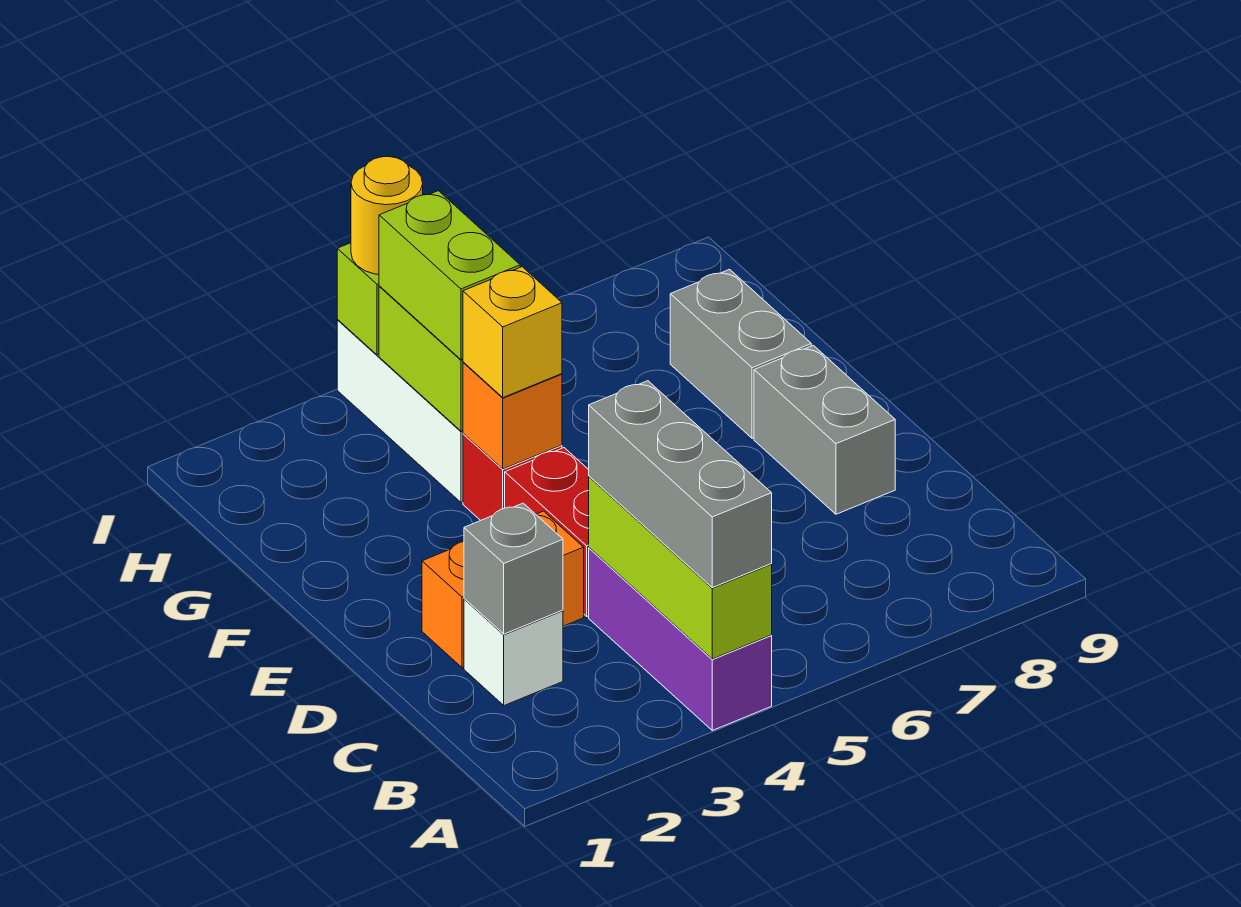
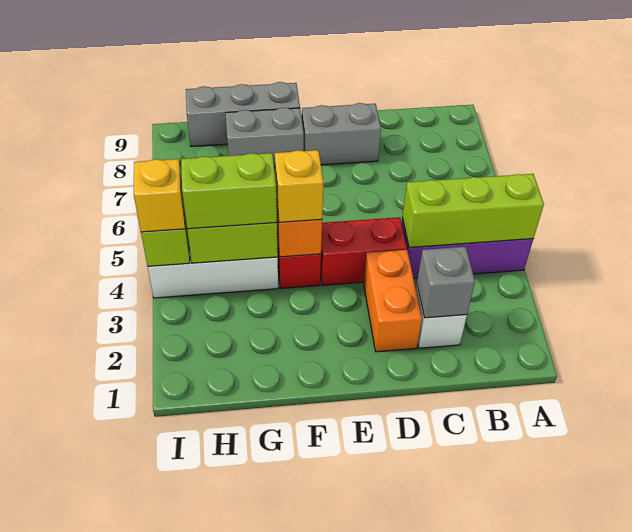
grey 1x3 brick [589,381,772,588] -> grey 1x3 brick moved to [186,82,300,146]
yellow 1x1 round brick [351,157,423,275] -> yellow 1x1 brick [134,159,185,232]

